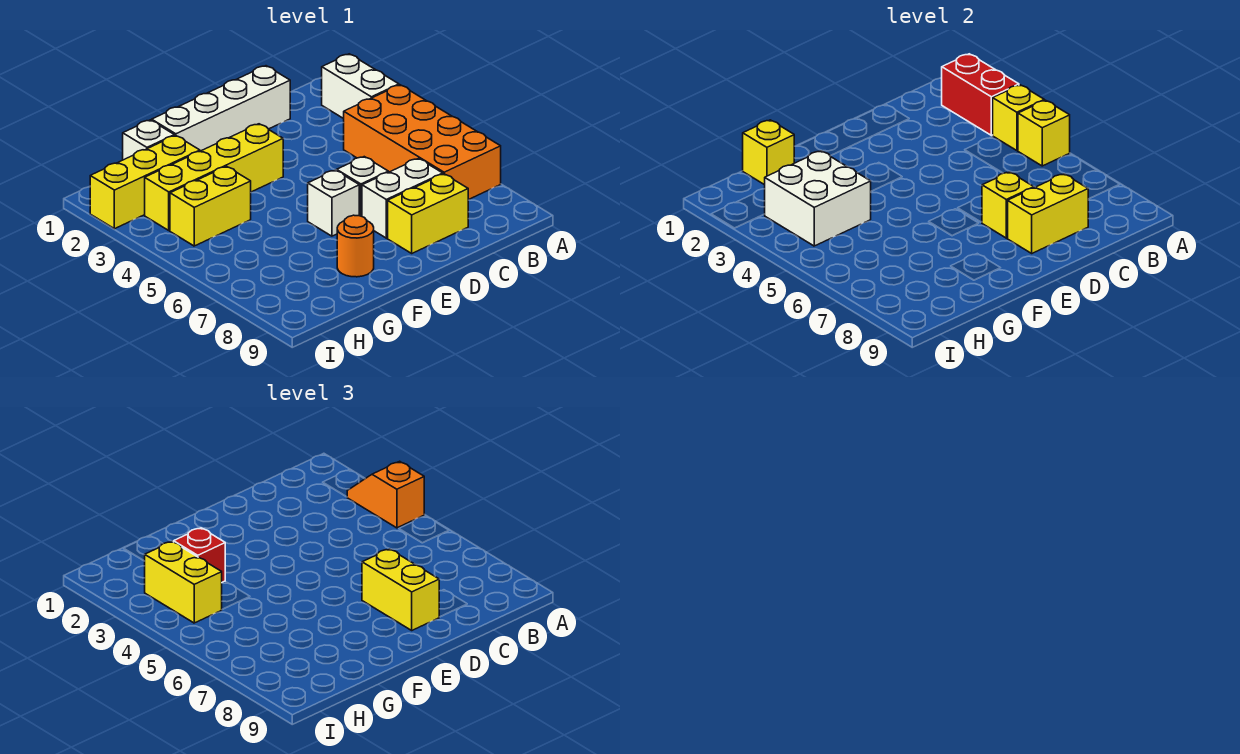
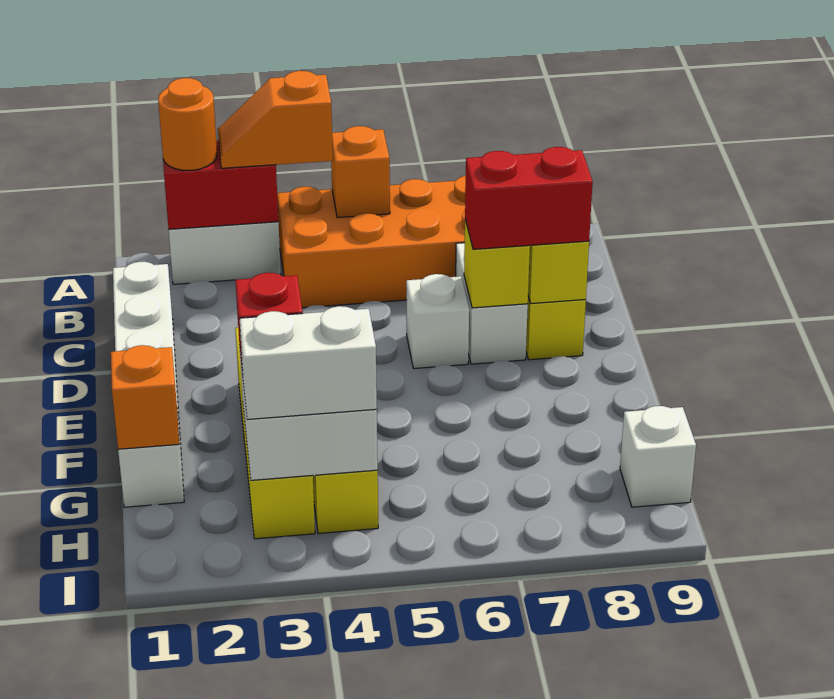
yellow 1x1 brick [993,85,1044,151] -> none
yellow 1x1 brick [1018,100,1070,166] -> orange 1x1 brick [331,126,390,218]
yellow 1x2 brick [362,549,439,630] -> red 1x2 brick [465,147,593,249]
white 1x1 brick [308,170,359,236] -> white 1x1 brick moved to [620,406,696,507]
orange 1x1 round brick [337,215,374,277] -> orange 1x1 round brick moved to [158,78,217,170]
yellow 1x1 brick [743,120,794,185] -> orange 1x1 brick [111,345,179,449]
yellow 1x3 brick [90,135,200,229] -> none
yellow 1x2 brick [145,541,222,623] -> white 1x2 brick [239,306,377,420]

